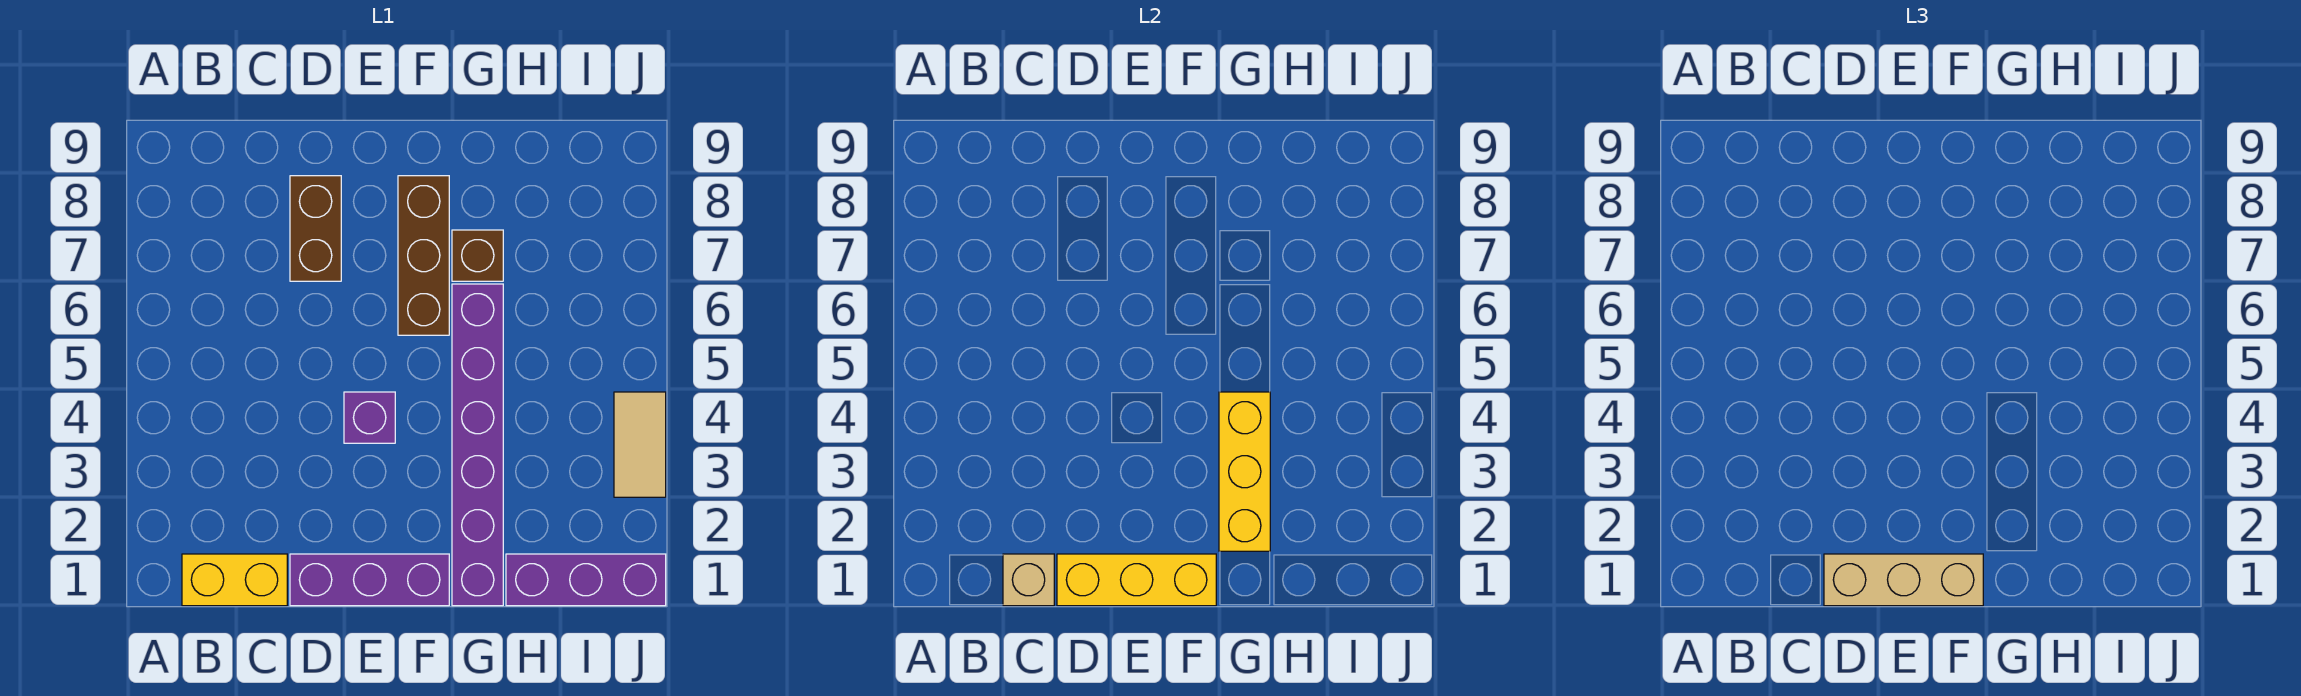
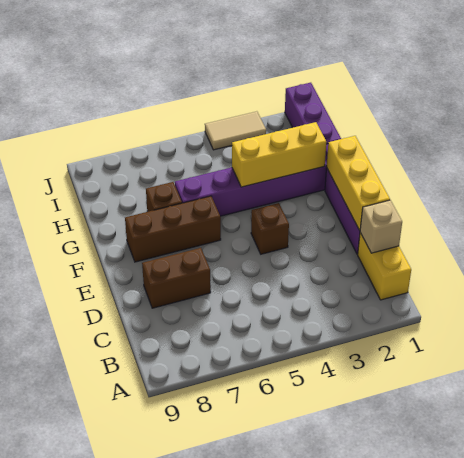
tan 1x3 brick [1824,554,1983,606] -> none
purple 1x1 brick [344,392,395,443] -> brown 1x1 brick [251,203,289,254]

